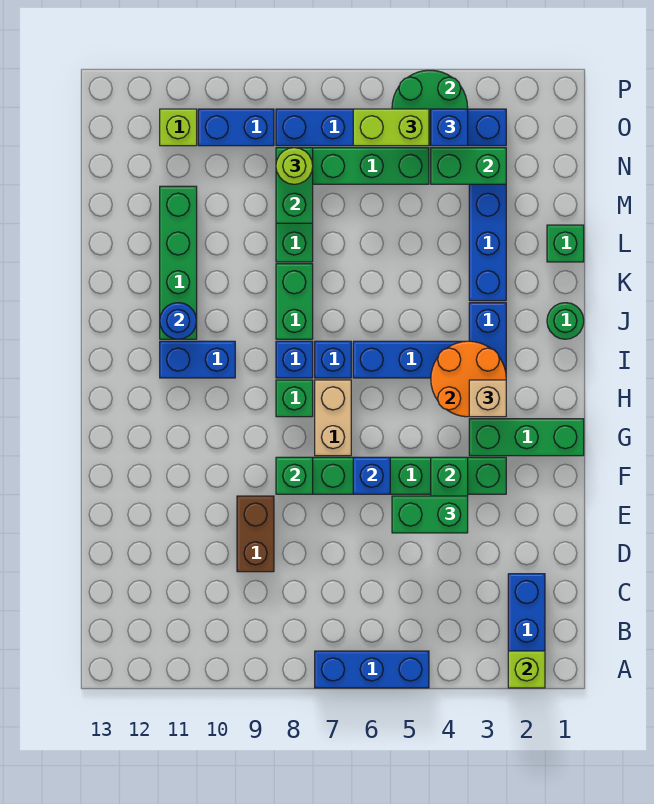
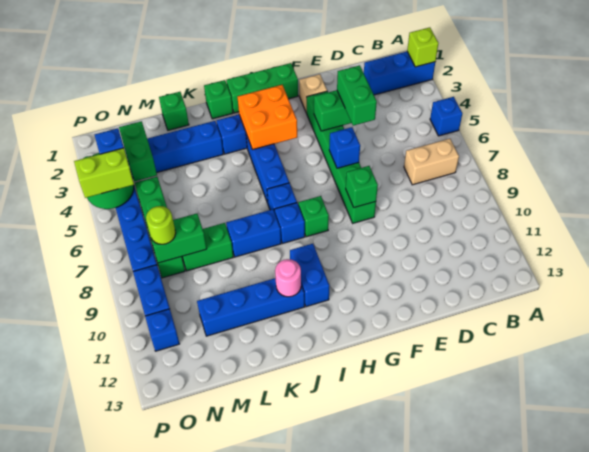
blue 1x3 brick [315,651,429,688] -> blue 1x1 brick [430,97,462,136]
brown 1x2 brick [237,496,274,572] -> none
green 1x3 brick [469,419,584,456] -> green 1x3 brick turned to [226,63,298,113]
tan 1x2 brick [315,380,351,456] -> tan 1x2 brick moved to [404,139,459,185]
orange 2x2 round brick [431,341,506,417] -> orange 2x2 brick [238,85,297,150]
tan 1x1 brick [469,380,506,417] -> tan 1x1 brick moved to [299,74,327,113]
green 1x1 round brick [547,303,584,339] -> green 1x1 brick [204,80,233,119]
green 1x2 brick [276,264,313,339] -> blue 1x2 brick [226,209,281,257]
green 1x4 brick [160,186,197,339] -> blue 1x4 brick [197,278,305,336]
blue 1x1 round brick [160,303,197,339] -> pink 1x1 round brick [275,259,301,297]
lime 1x2 brick [353,109,429,146] -> lime 1x2 brick turned to [74,148,134,198]
lime 1x1 brick [160,109,197,146] -> blue 1x1 brick [145,309,180,351]

